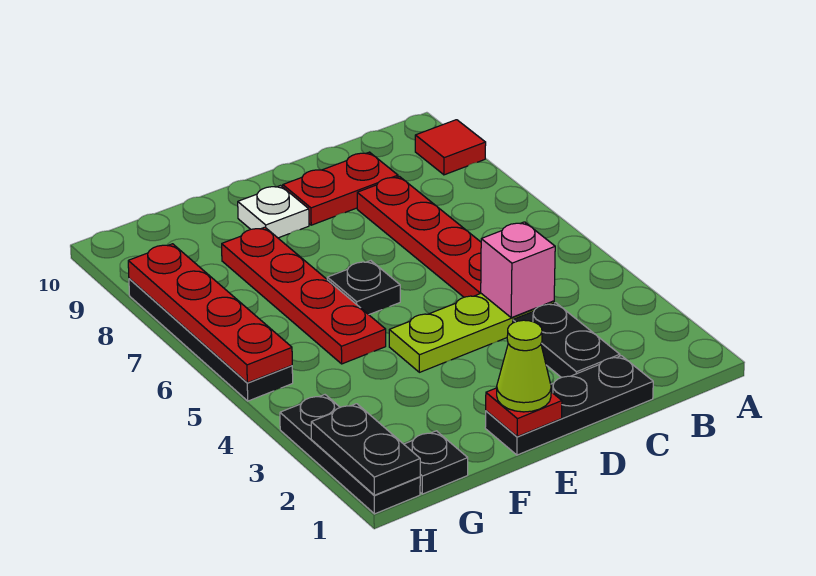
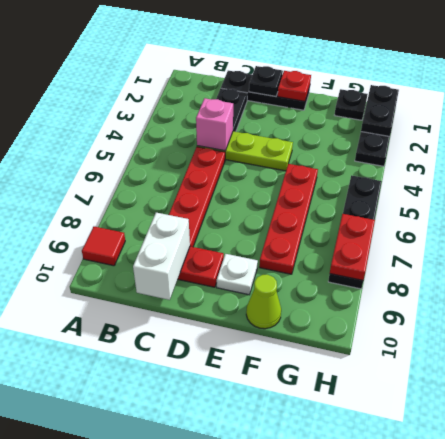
none -> white 1x2 brick [133,213,190,300]
lime 1x1 cone [497,320,551,412] -> lime 1x1 cone moved to [246,275,281,329]
black 1x1 plate [327,261,400,315] -> black 1x1 plate moved to [249,66,283,96]
red 1x4 plate [128,244,292,383] -> red 1x2 plate [330,214,375,280]

